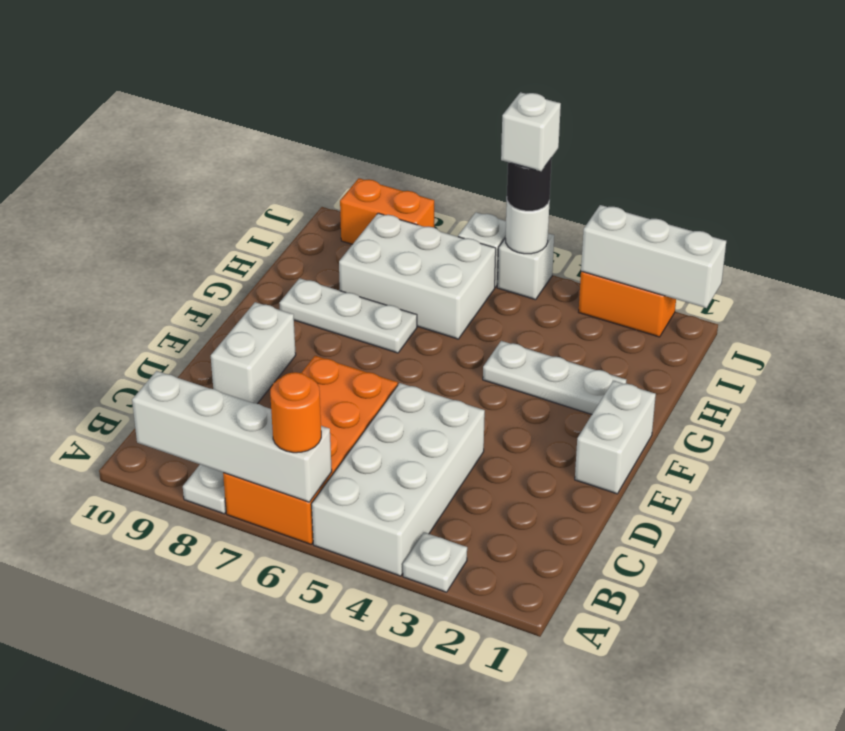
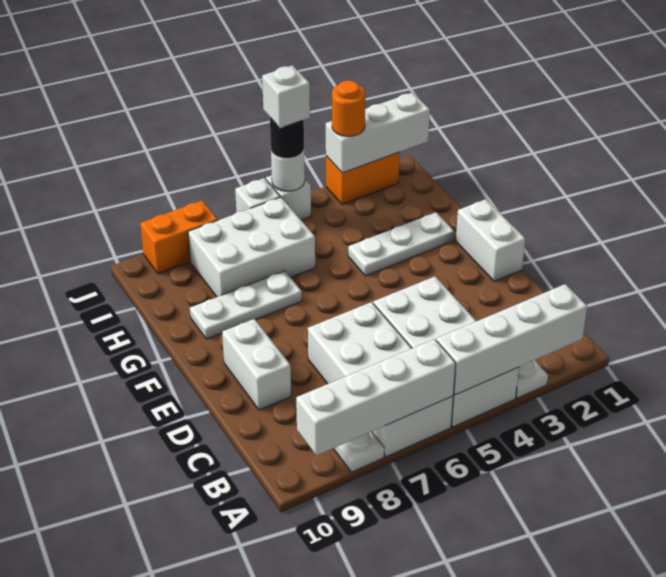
none -> white 1x4 brick [436,284,587,395]
orange 2x4 brick [223,356,398,544] -> white 2x4 brick [308,302,453,457]
orange 1x1 round brick [270,372,321,453] -> orange 1x1 round brick moved to [332,80,365,136]

